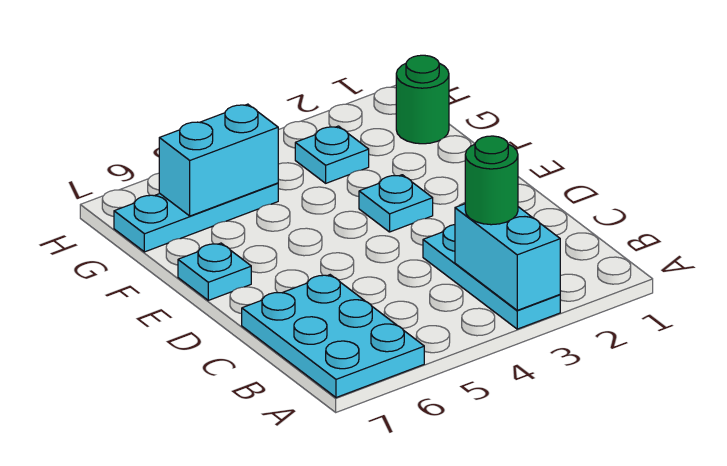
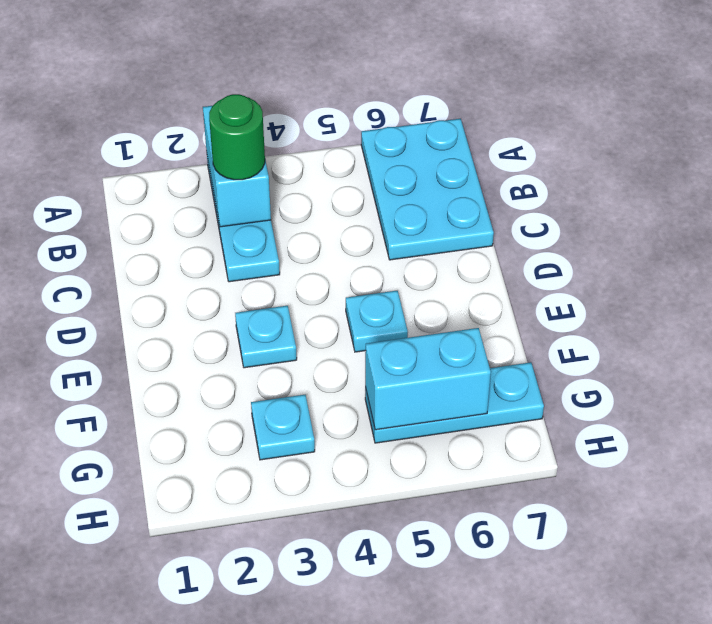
cyan 1x1 plate [178,243,251,300] -> cyan 1x1 plate moved to [346,291,408,352]
green 1x1 round brick [396,55,449,144] -> none

